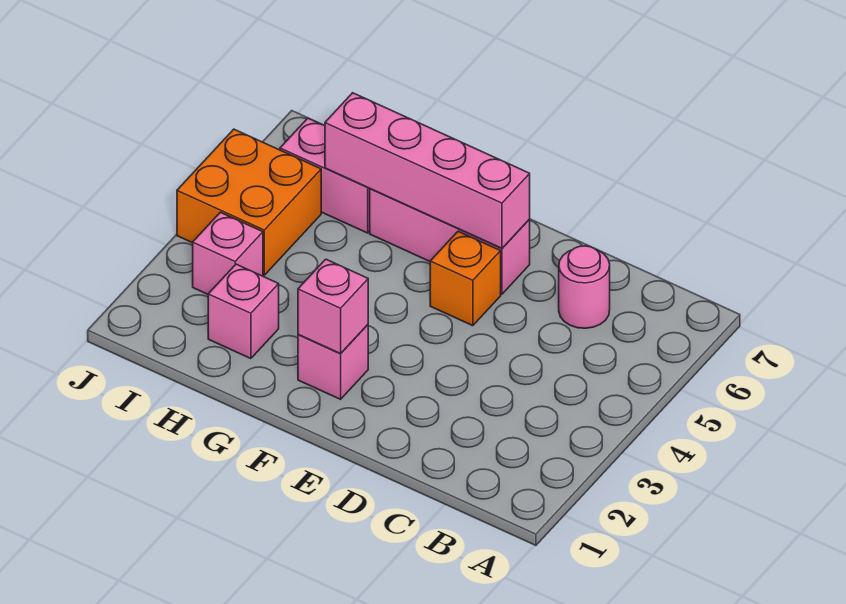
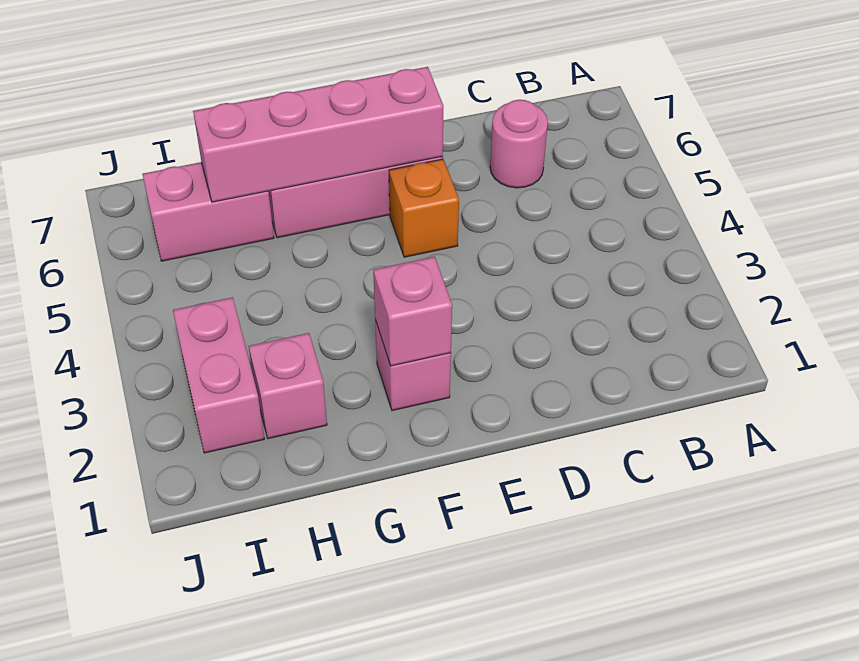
pink 1x1 brick [193,212,263,294] -> pink 1x2 brick [173,297,264,453]
orange 2x2 brick [177,129,321,275] -> none

